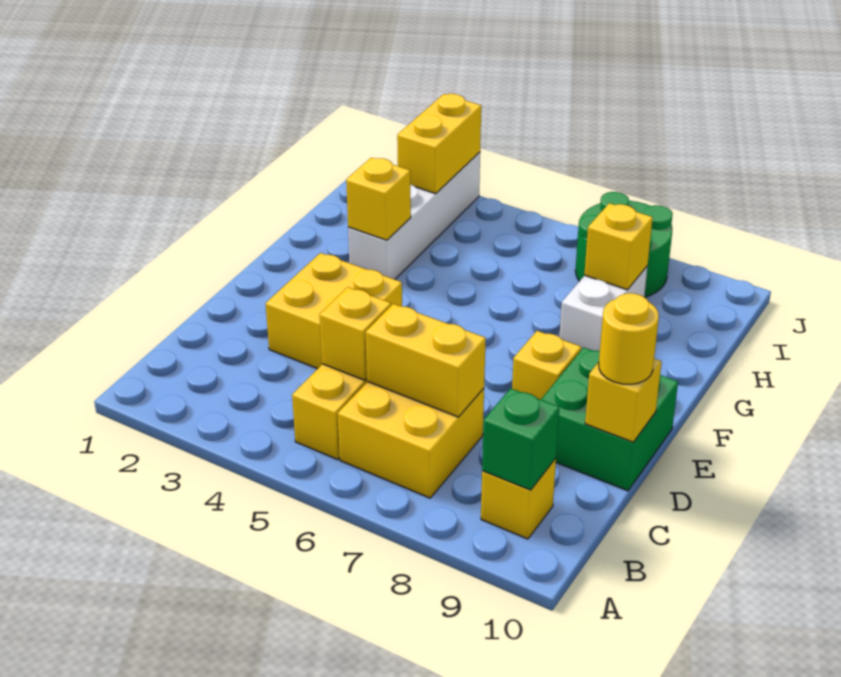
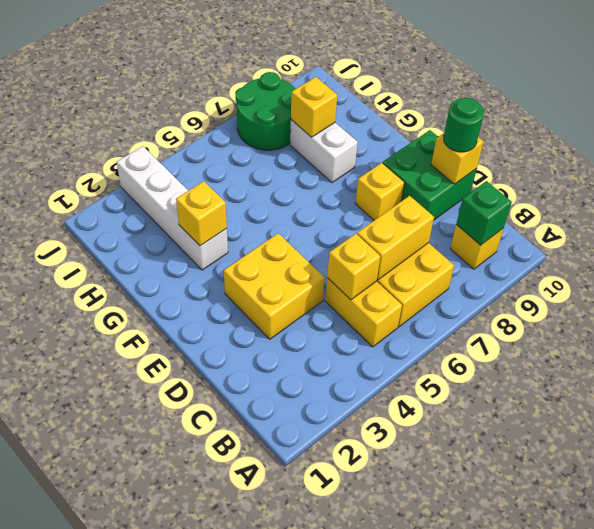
yellow 1x1 round brick [599,293,659,384] -> green 1x1 round brick [444,98,484,152]
yellow 1x2 brick [397,94,481,194] -> none

